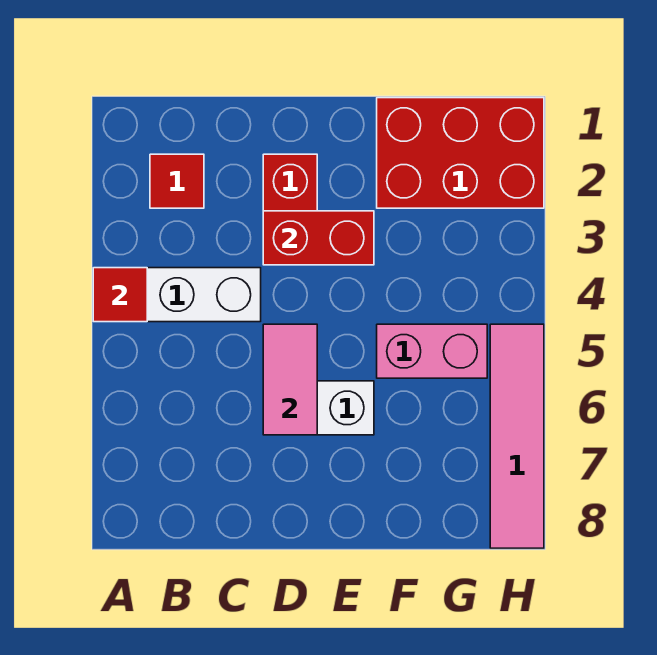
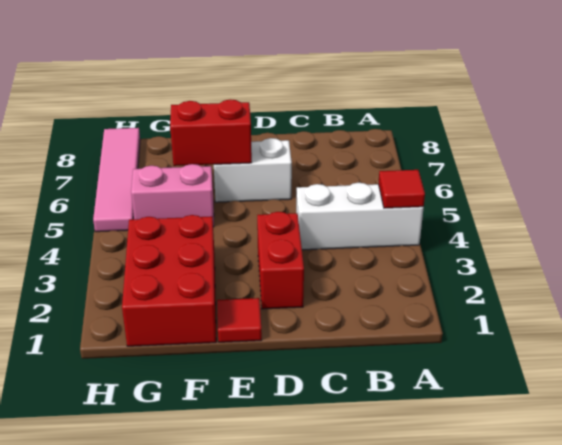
red 1x1 tile [150,154,204,208] -> red 1x1 tile moved to [217,298,262,342]
red 1x2 brick [263,211,374,265] -> red 1x2 brick moved to [170,99,252,166]
pink 1x2 tile [263,324,317,435] -> none
red 2x3 brick [377,98,544,208] -> red 2x3 brick turned to [122,215,216,346]

